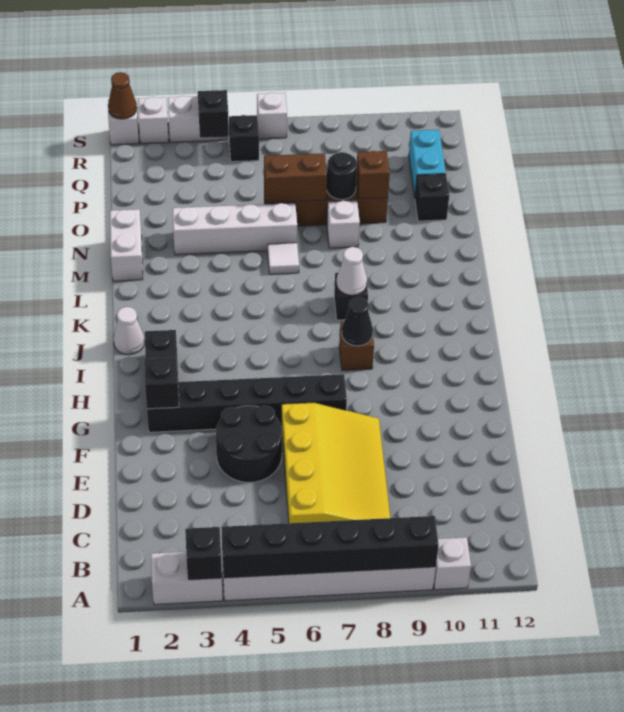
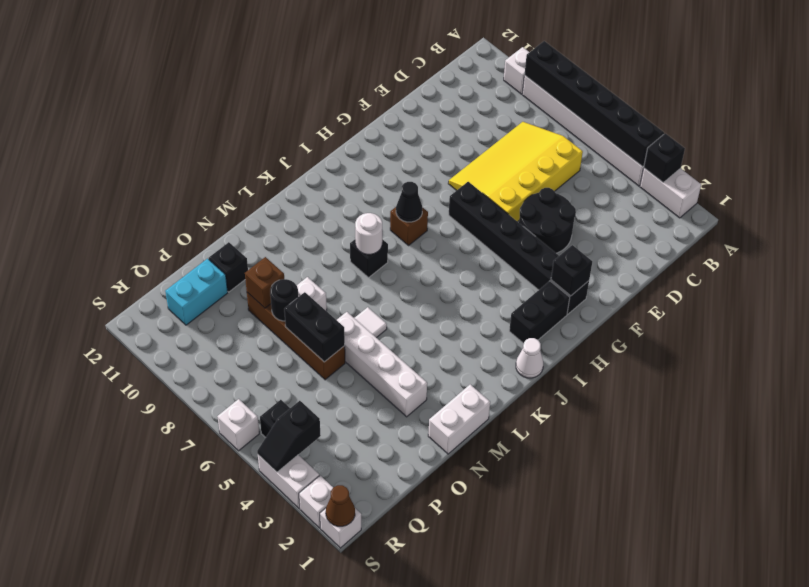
white 1x1 cone [336,247,367,295] -> white 1x1 round brick [355,213,382,254]
brown 1x2 brick [264,153,327,203] -> black 1x2 brick [284,292,345,362]

